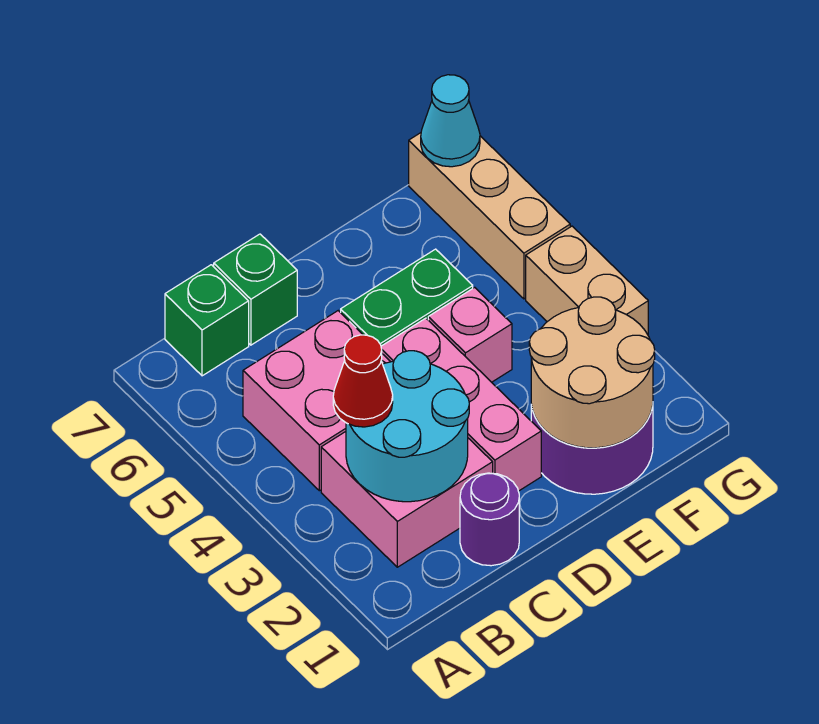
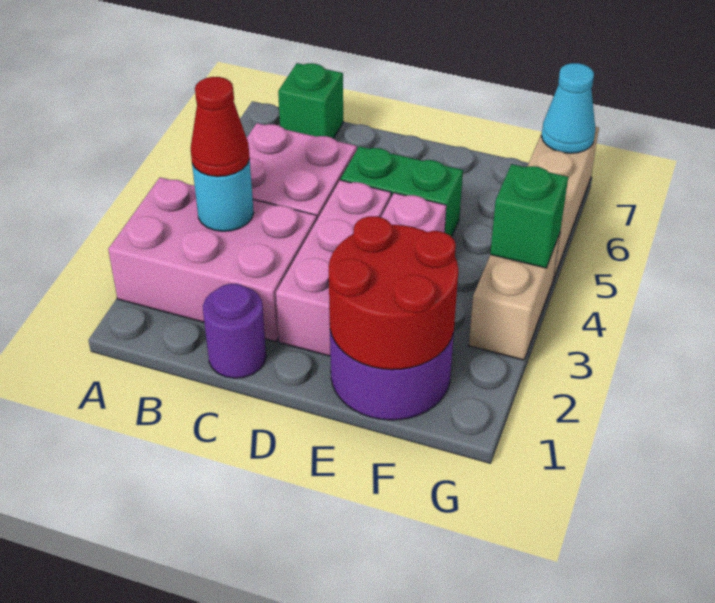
pink 2x2 brick [321,432,493,567] -> pink 2x3 brick [108,177,317,342]
cyan 2x2 round brick [346,351,469,502] -> cyan 1x1 round brick [192,160,254,231]
green 1x1 brick [214,234,297,345] -> green 1x1 brick moved to [490,164,568,268]
tan 2x2 round brick [529,297,655,448] -> red 2x2 round brick [329,216,458,370]

